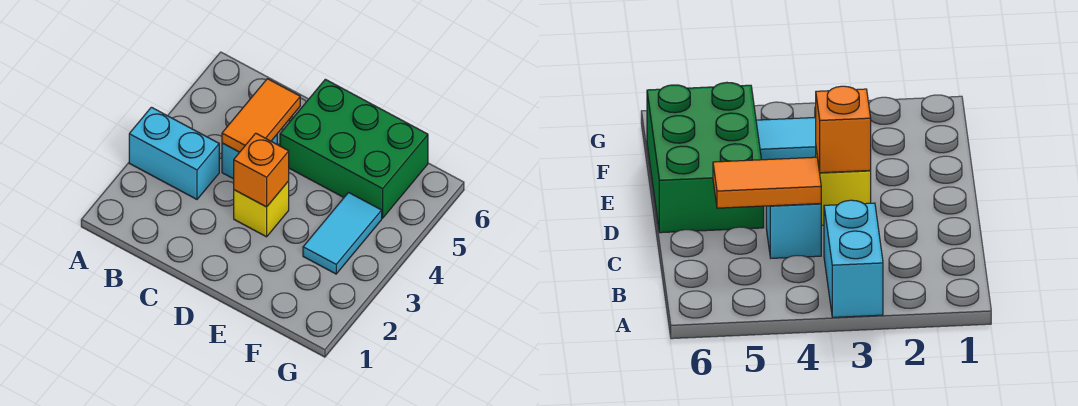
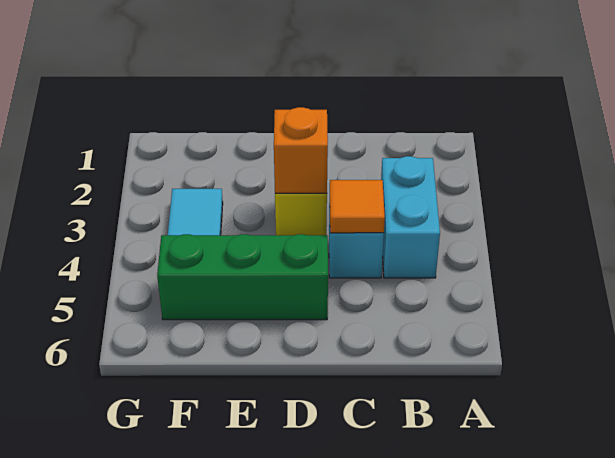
cyan 1x2 brick [129,107,219,199] -> cyan 1x2 brick turned to [381,156,440,278]
orange 1x2 tile [222,79,300,152] -> orange 1x1 tile [330,180,385,233]
green 2x3 brick [280,79,428,218] -> green 1x3 brick [157,234,328,320]

